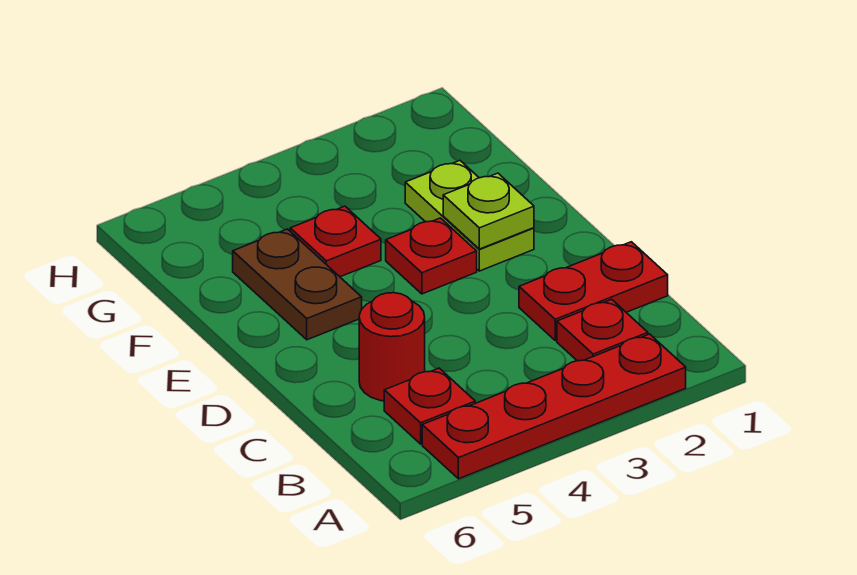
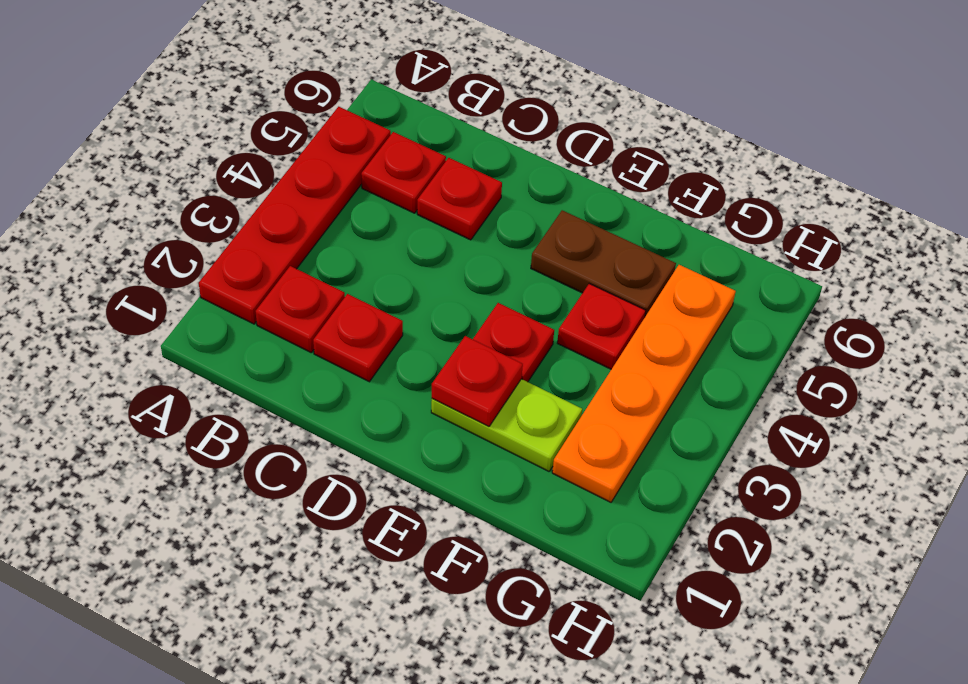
red 1x2 plate [519,242,668,340] -> red 1x1 plate [313,294,403,382]
red 1x1 round brick [359,293,425,401] -> red 1x1 plate [417,158,502,240]
lime 1x1 plate [443,173,534,249] -> red 1x1 plate [432,336,523,426]
none -> orange 1x4 plate [552,265,736,502]

